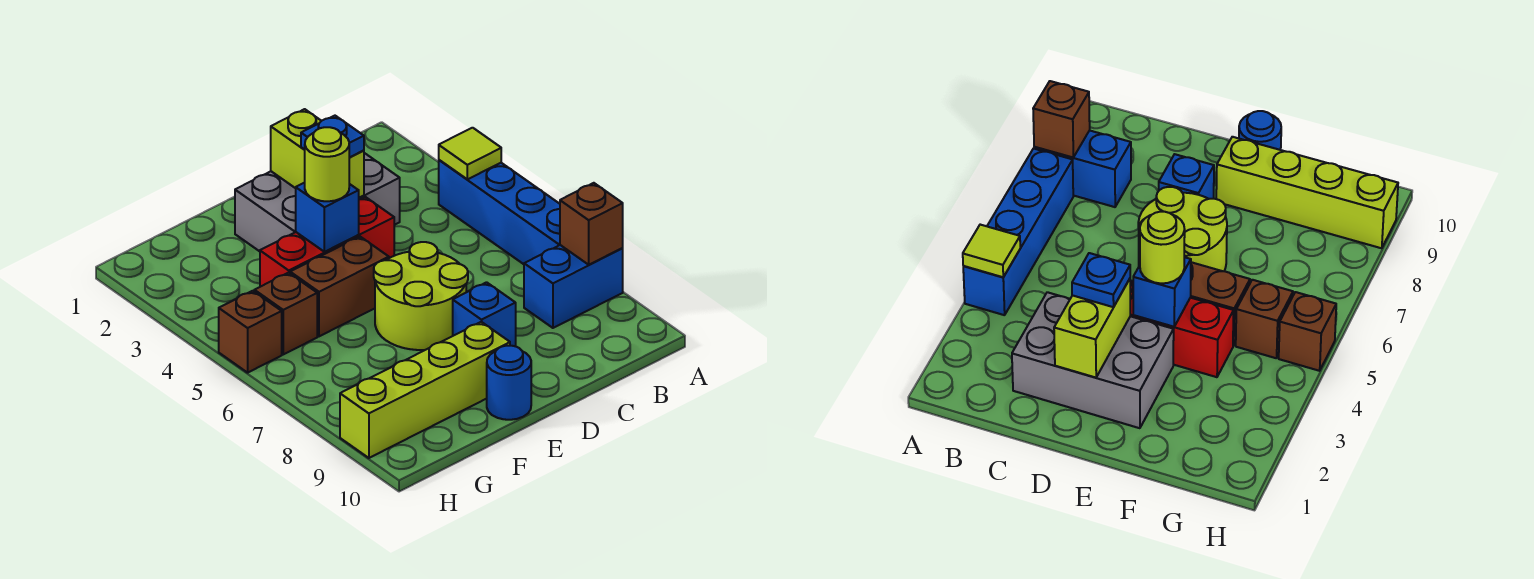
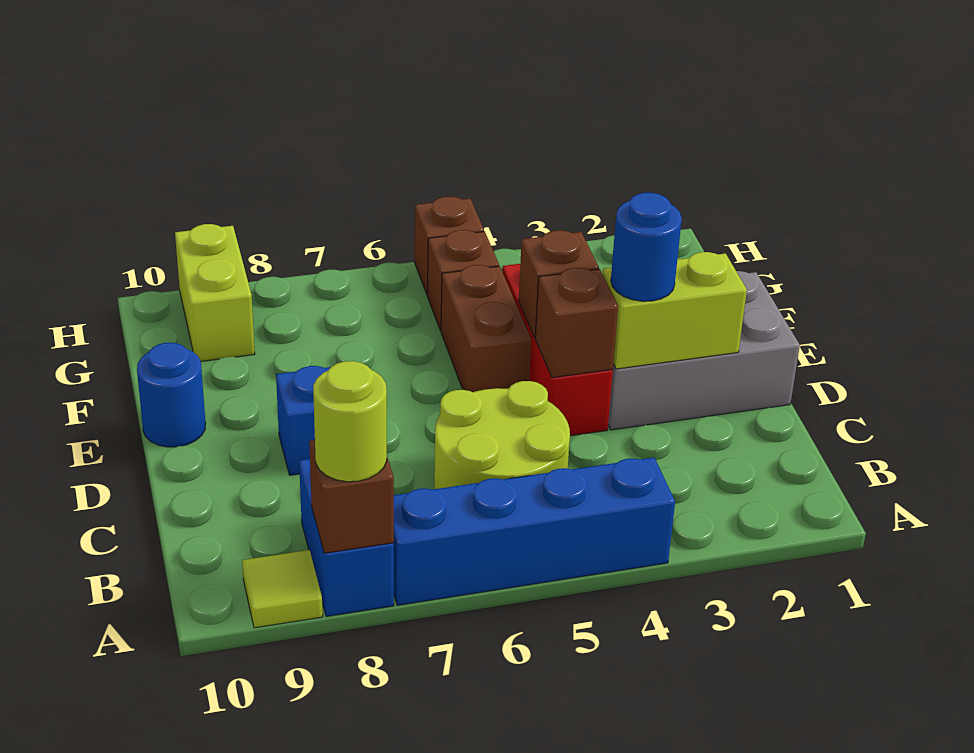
lime 1x1 tile [439,128,501,179] -> lime 1x1 tile moved to [242,550,323,628]
grey 2x3 brick [235,153,400,251] -> grey 2x3 brick turned to [608,271,800,430]
blue 1x1 plate [301,116,364,158] -> blue 1x1 round brick [611,193,682,301]
none -> brown 1x1 brick [535,268,618,378]
lime 2x2 round brick [374,242,468,350] -> lime 2x2 round brick moved to [434,381,570,489]
blue 1x1 brick [296,183,359,252] -> brown 1x1 brick [519,230,599,337]
lime 1x1 round brick [305,127,349,201] -> lime 1x1 round brick moved to [313,361,387,482]
lime 1x4 brick [340,322,510,458] -> lime 1x2 brick [175,224,255,361]

